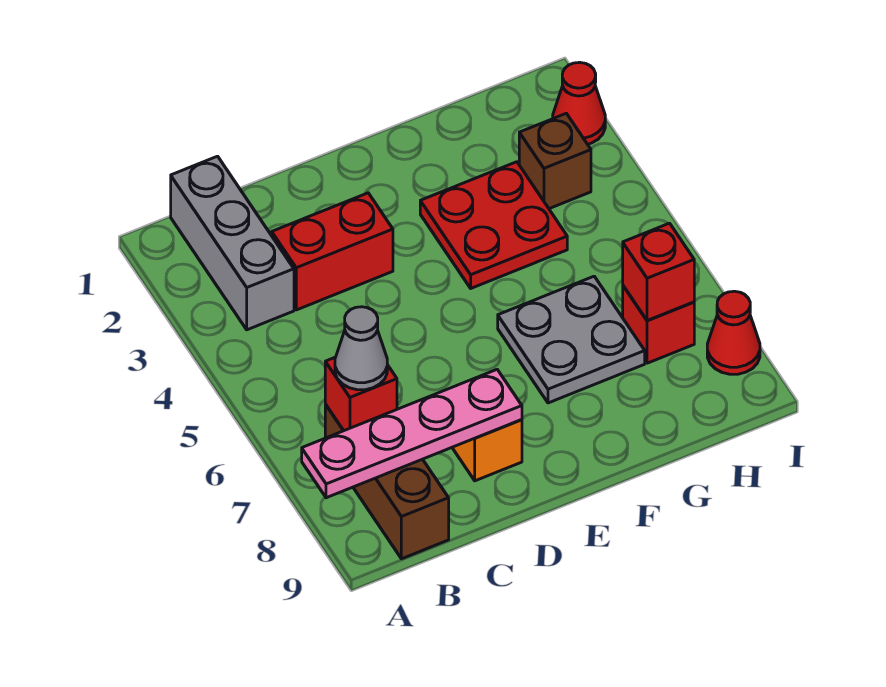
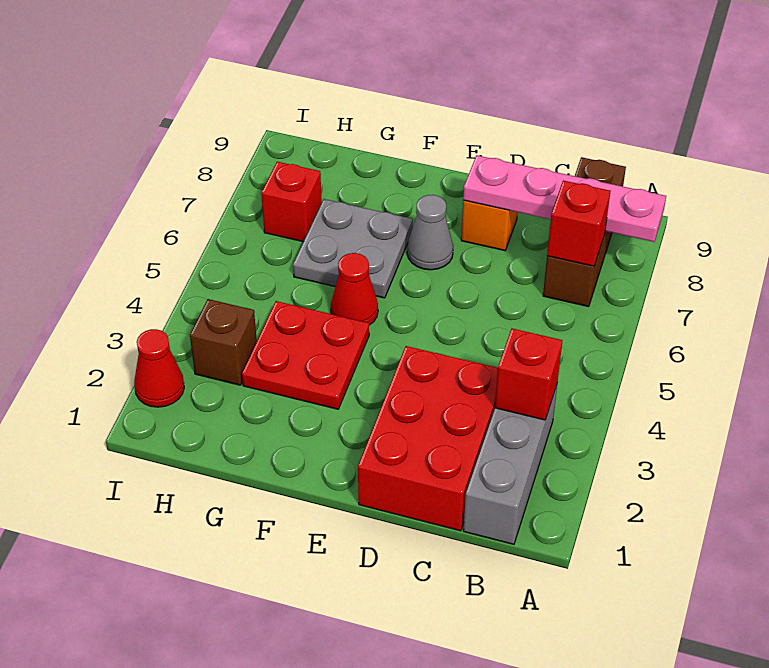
grey 1x1 cone [335,307,387,390] -> grey 1x1 cone moved to [407,195,453,270]
red 1x2 brick [272,193,393,310] -> red 2x3 brick [358,346,498,531]
red 1x1 brick [623,223,694,321] -> red 1x1 brick moved to [495,328,562,420]
red 1x1 cone [707,291,760,374] -> red 1x1 cone moved to [331,253,378,325]

